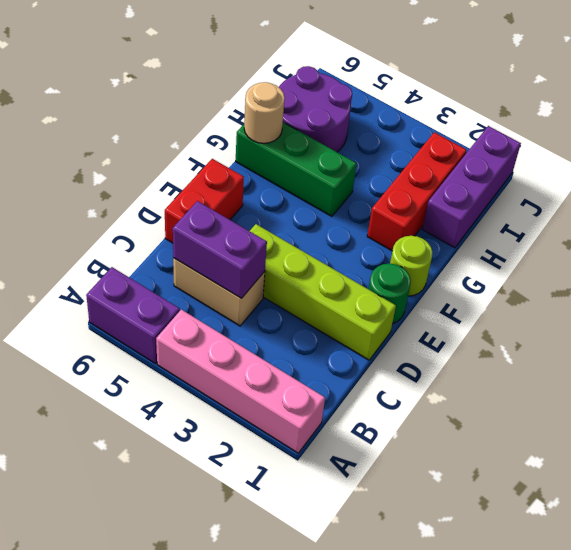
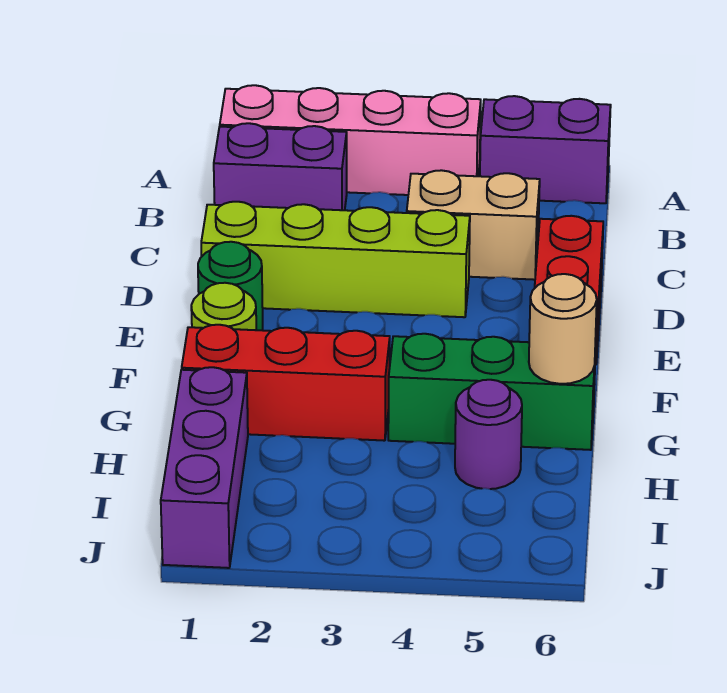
purple 1x2 brick [173,201,267,298] -> purple 1x2 brick moved to [214,123,347,210]
red 1x3 brick [367,132,467,251] -> red 1x3 brick turned to [182,325,390,441]
purple 2x2 round brick [279,66,352,152] -> purple 1x1 round brick [455,380,522,489]

